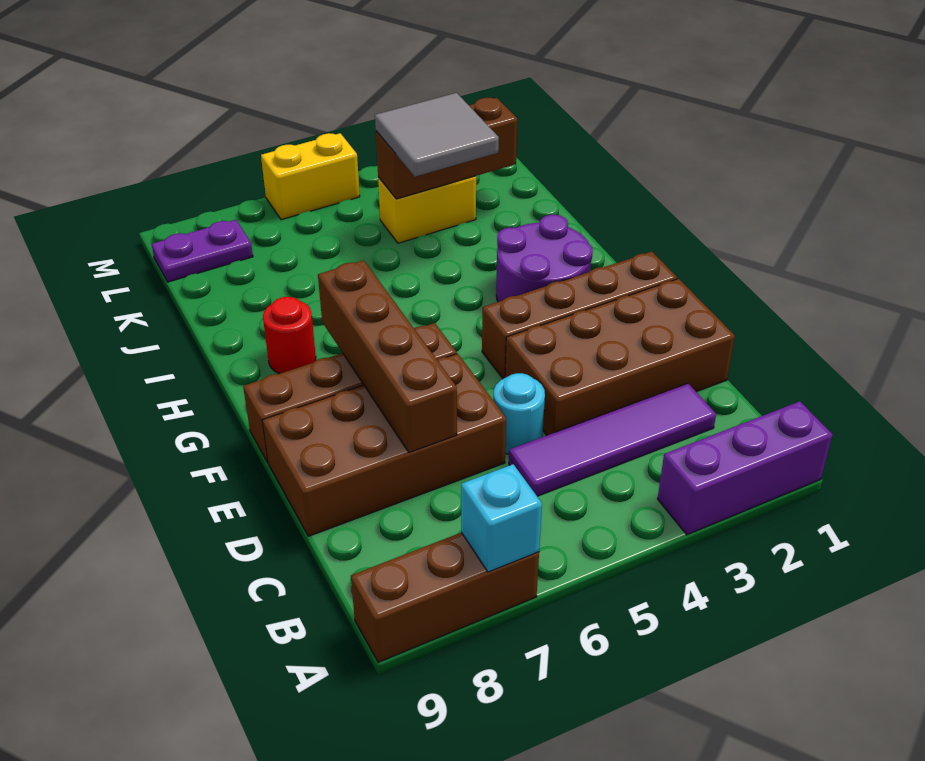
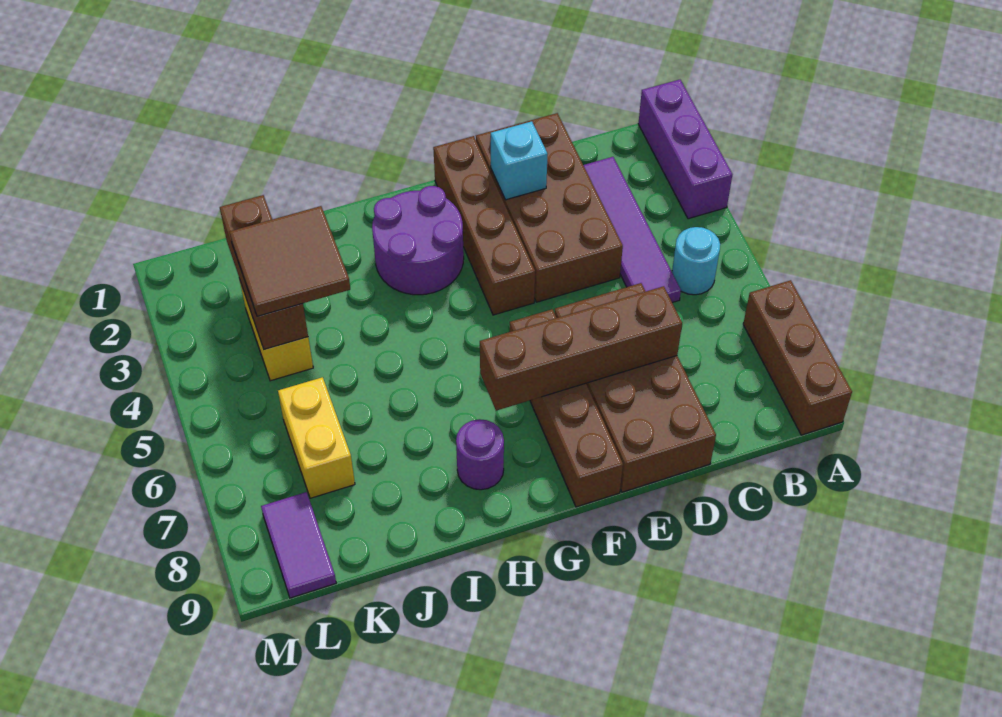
cyan 1x1 brick [461,464,542,572] -> cyan 1x1 brick moved to [491,121,548,200]
cyan 1x1 round brick [493,373,545,454] -> cyan 1x1 round brick moved to [672,227,720,295]
red 1x1 round brick [263,297,316,374] -> purple 1x1 round brick [456,419,504,490]
grey 2x2 tile [375,93,499,177] -> brown 2x2 tile [230,206,350,316]
purple 1x2 plate [152,220,253,282] -> purple 1x2 tile [261,492,336,598]
yellow 1x2 brick [261,133,360,220] -> yellow 1x2 brick moved to [278,377,355,498]

